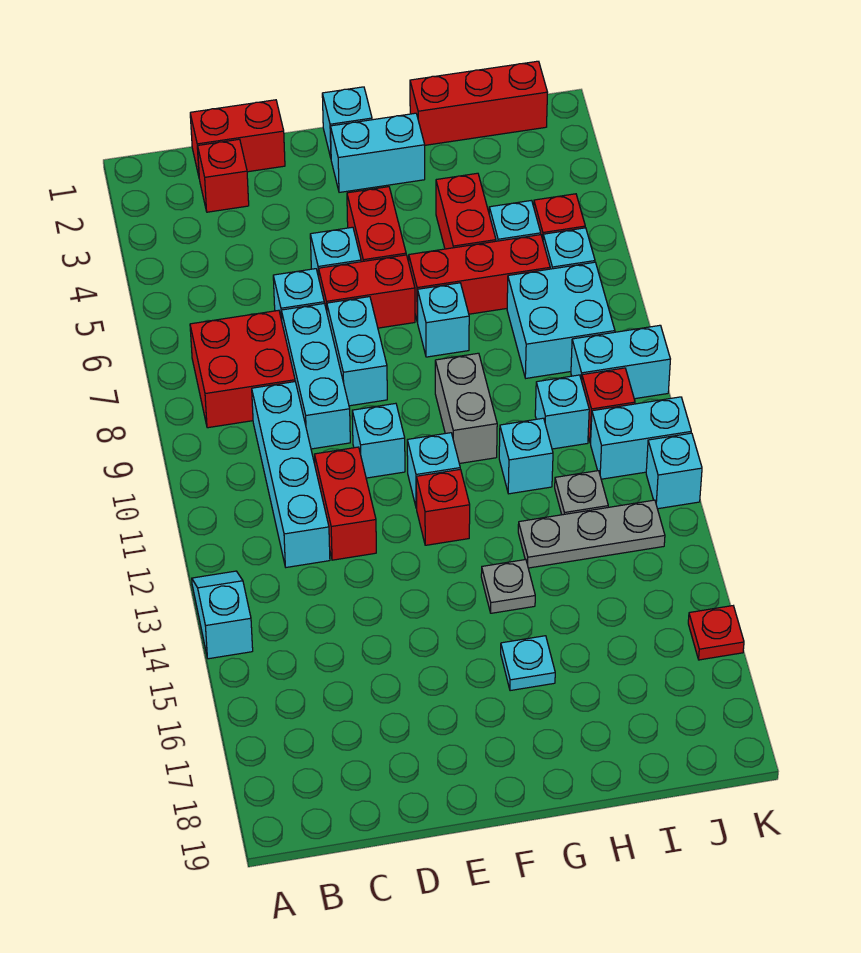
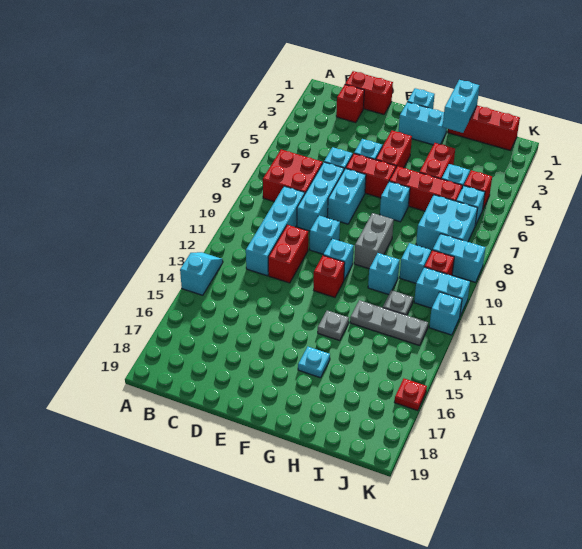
none -> cyan 1x2 brick [443,80,480,133]

